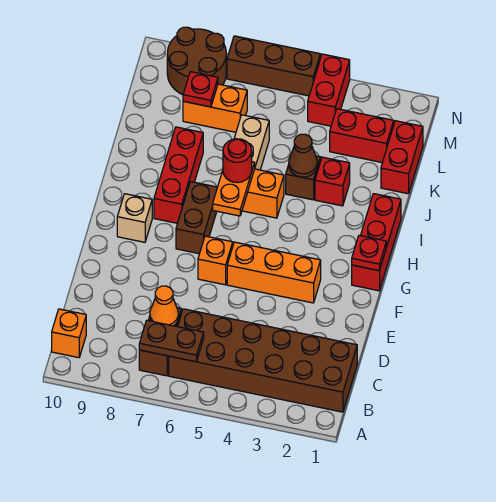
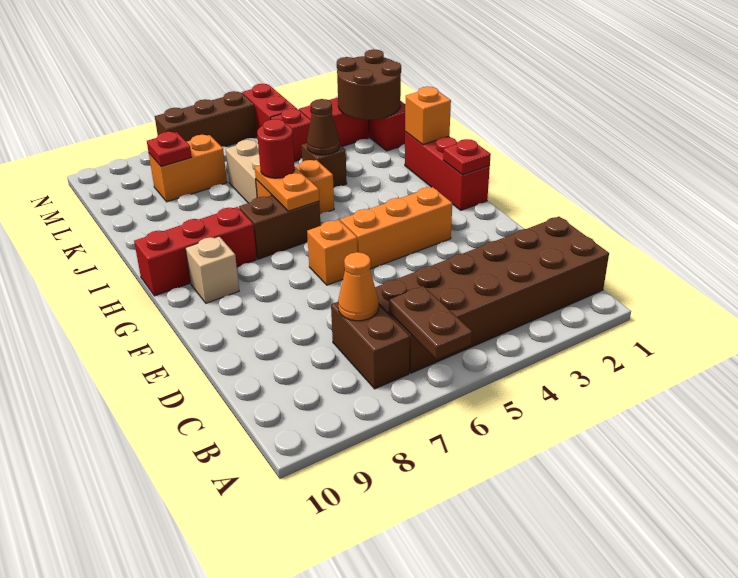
brown 1x2 plate [139,321,204,362] -> brown 1x2 plate turned to [389,286,472,359]
orange 1x1 brick [52,309,86,358] -> orange 1x1 brick moved to [405,86,451,145]
brown 1x2 brick [176,182,217,254] -> brown 1x2 brick turned to [239,196,321,259]
red 1x3 brick [154,127,203,223] -> red 1x3 brick turned to [134,207,257,296]
red 1x1 brick [315,157,350,206] -> red 1x1 brick moved to [271,109,311,162]
brown 2x2 round brick [167,27,226,95] -> brown 2x2 round brick moved to [337,49,401,120]

